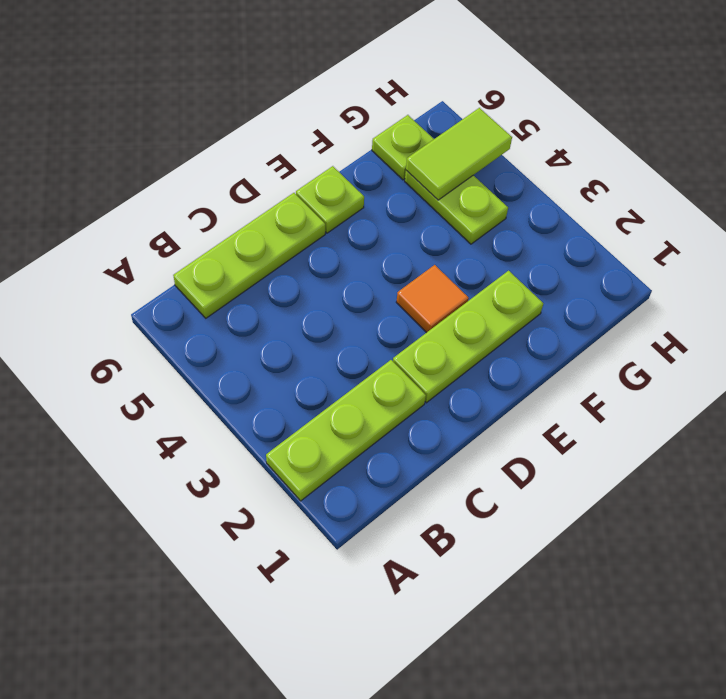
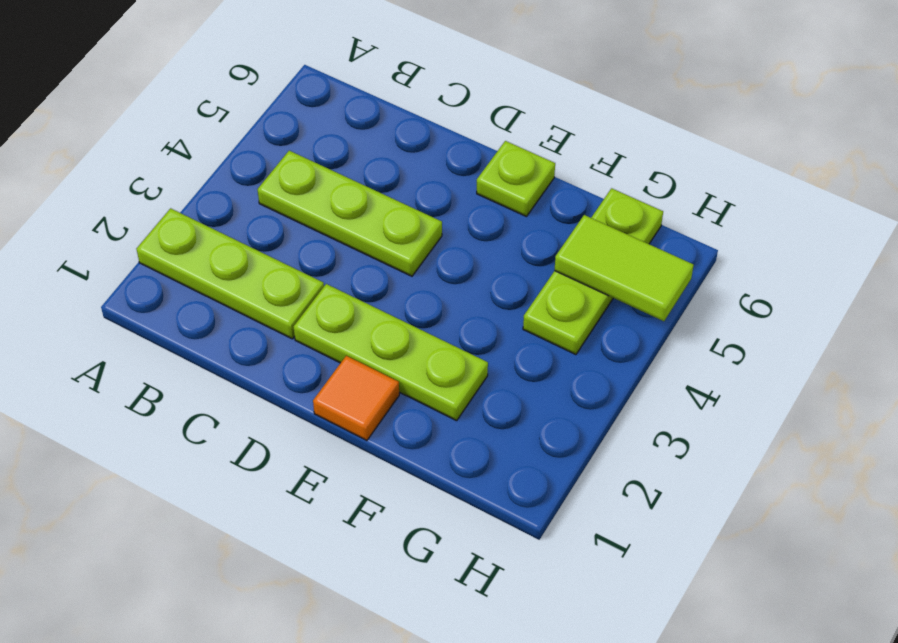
lime 1x3 plate [173,193,325,318] -> lime 1x3 plate moved to [257,151,442,276]
orange 1x1 tile [396,265,469,333] -> orange 1x1 tile moved to [313,356,399,441]

